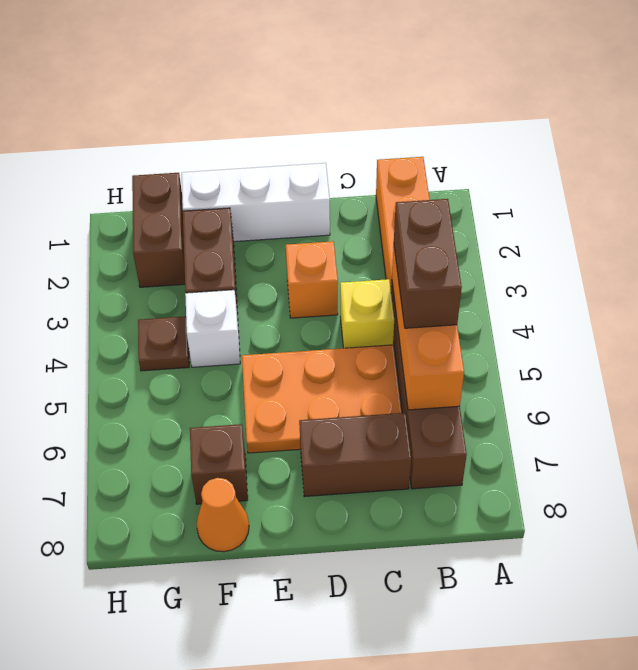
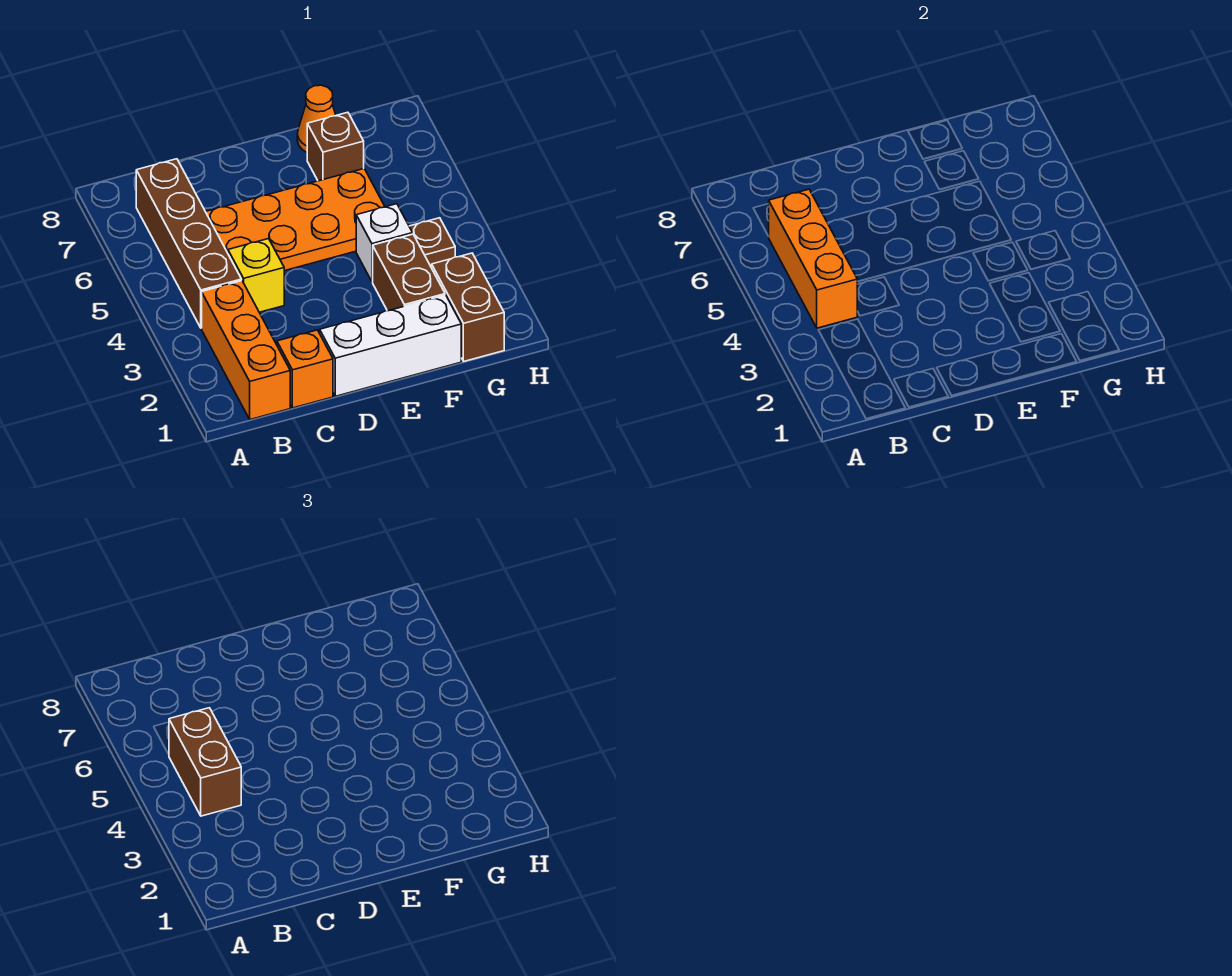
orange 2x3 plate [242,345,402,453] -> orange 2x4 plate [206,169,385,271]
brown 1x2 brick [299,413,411,497] -> none
orange 1x1 brick [286,241,338,318] -> orange 1x1 brick moved to [277,330,333,408]

